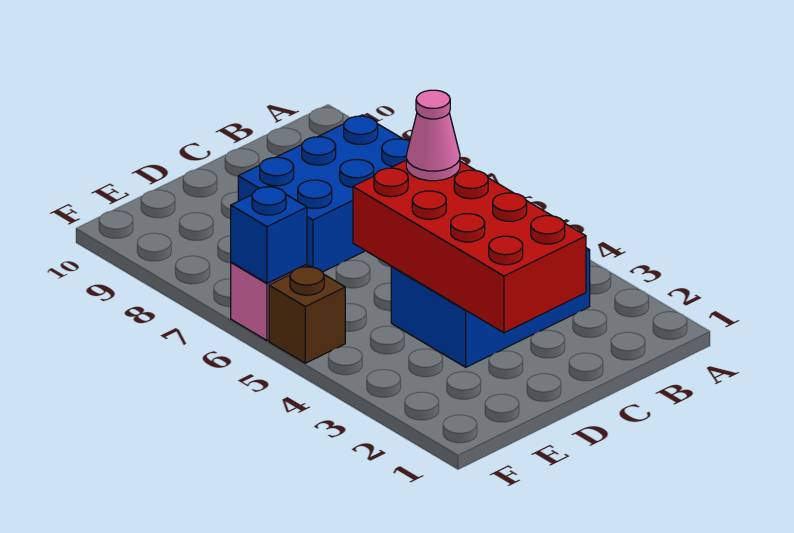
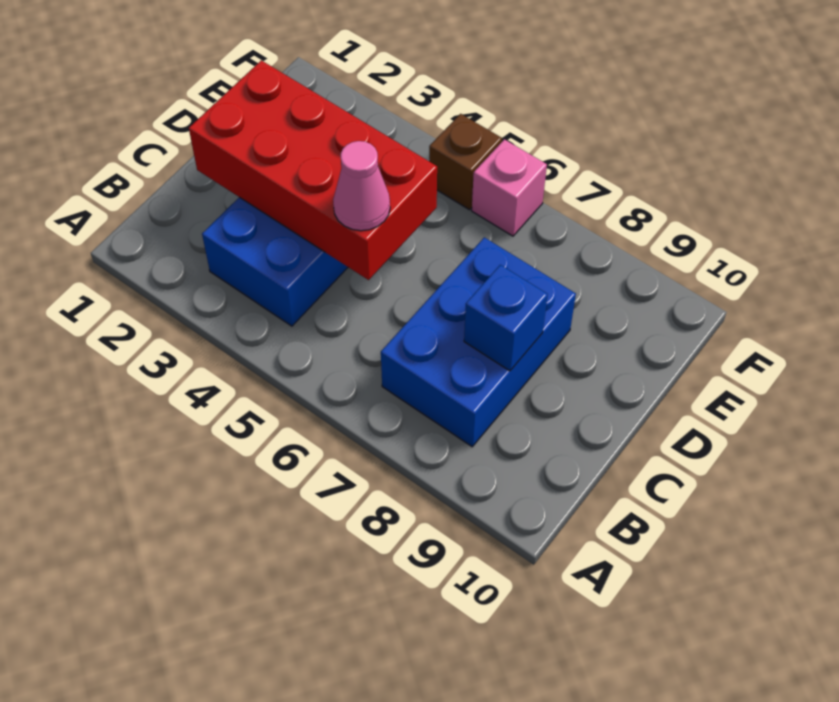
blue 1x1 brick [231,185,307,283] -> blue 1x1 brick moved to [464,265,548,371]

